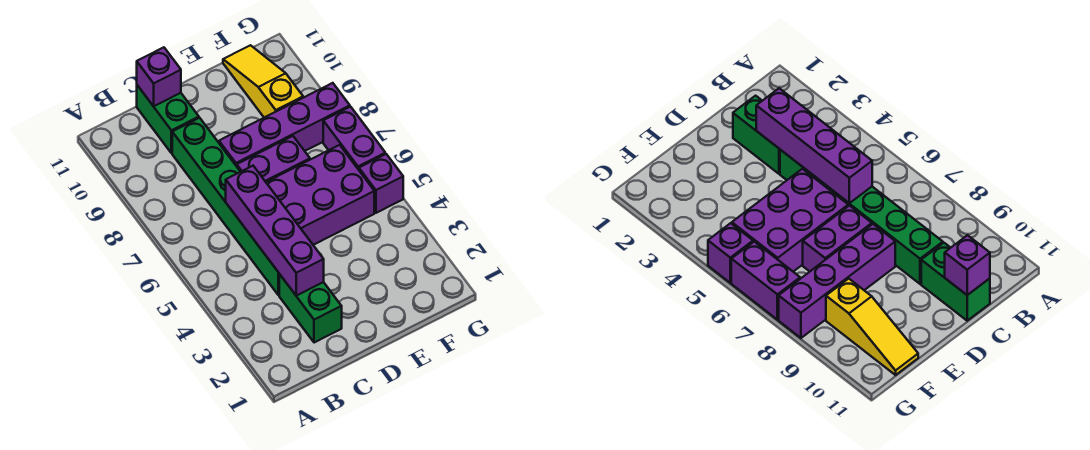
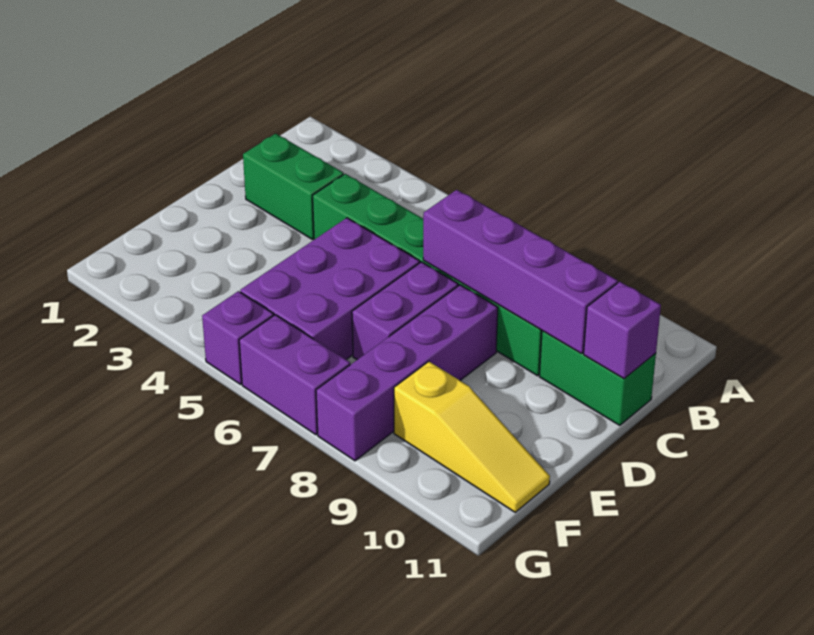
purple 1x4 brick [226,166,324,296] -> purple 1x4 brick moved to [423,190,618,354]

